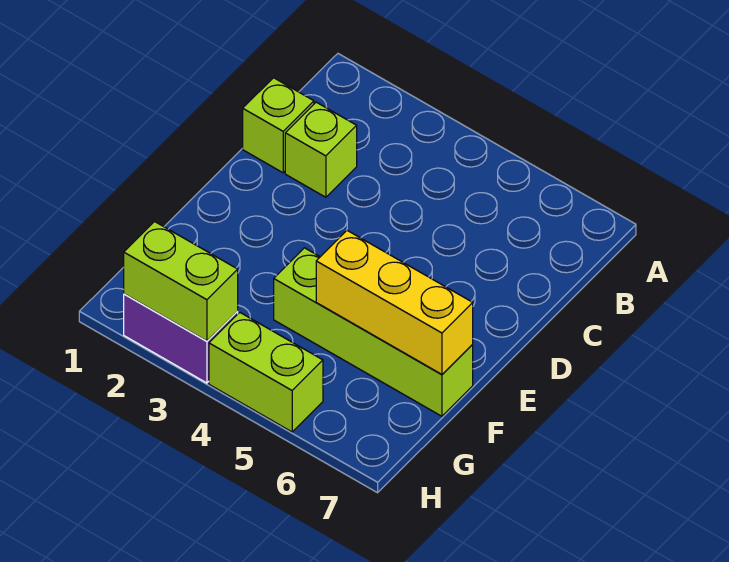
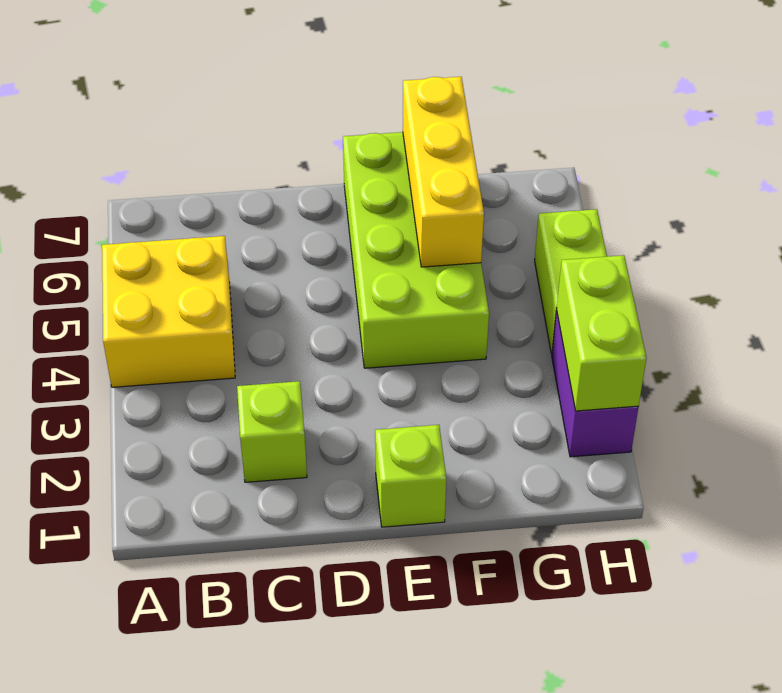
none -> yellow 2x2 brick [102,236,235,387]
lime 1x1 brick [243,78,314,173] -> lime 1x1 brick moved to [375,425,446,527]
lime 1x4 brick [274,248,473,416] -> lime 2x4 brick [343,132,489,368]

